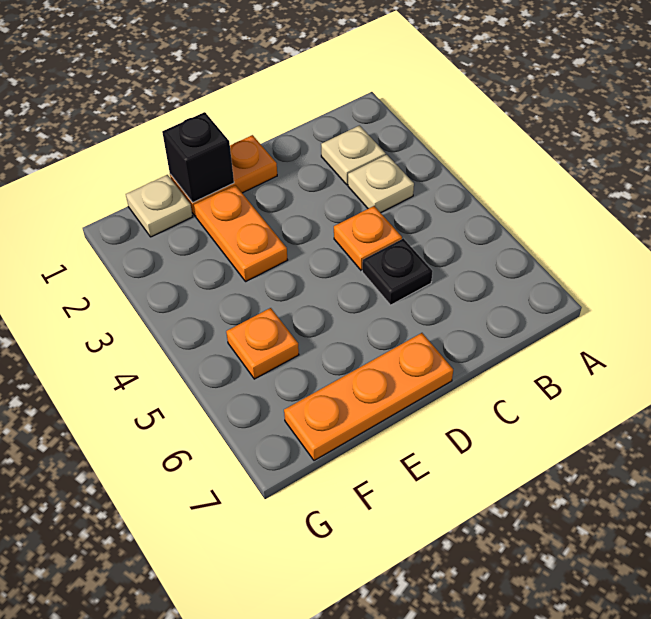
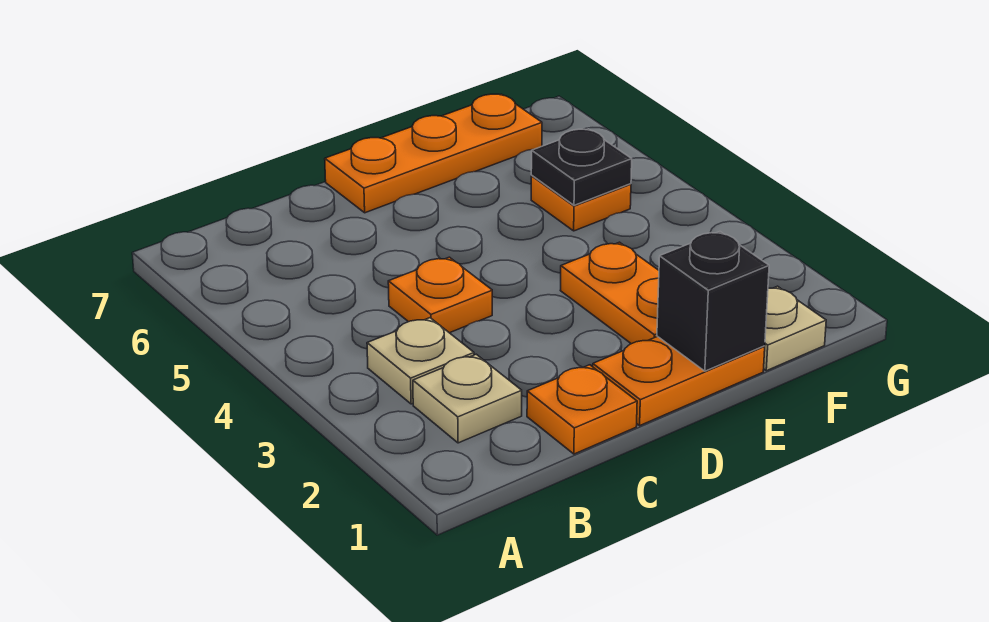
none -> orange 1x1 plate [527,365,637,454]
black 1x1 plate [362,238,433,305] -> black 1x1 plate moved to [531,129,632,205]

